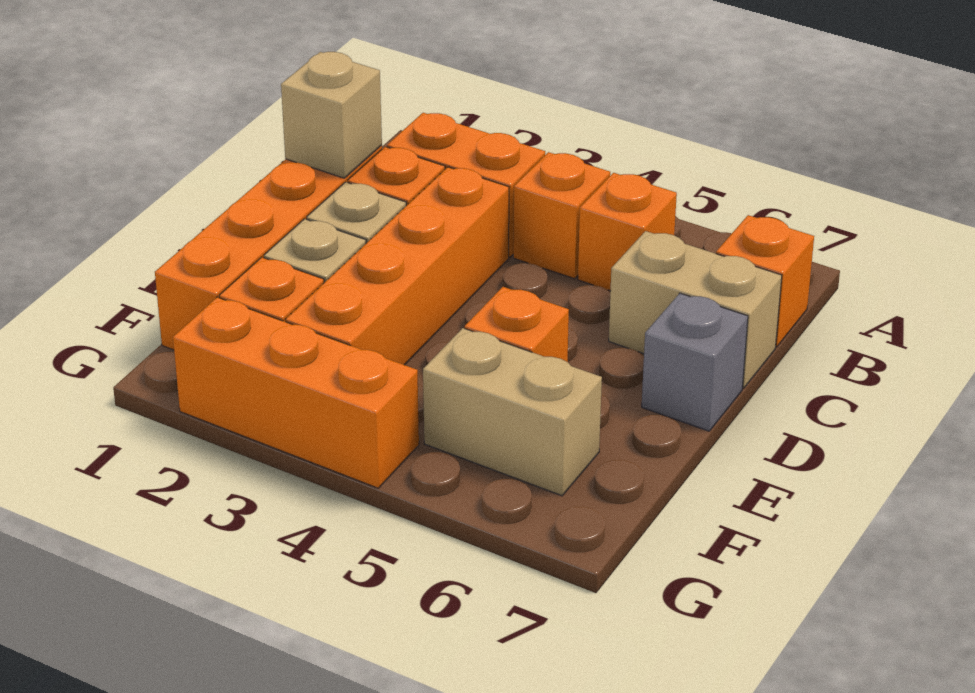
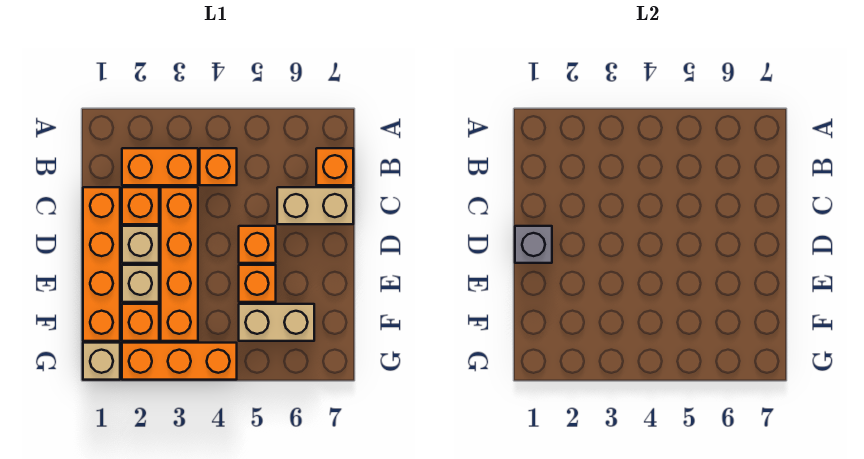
orange 1x1 brick [578,173,677,291] -> orange 1x1 brick moved to [239,226,276,263]
tan 1x1 brick [281,52,382,178] -> tan 1x1 brick moved to [83,343,120,380]
grey 1x1 brick [642,293,748,431] -> grey 1x1 brick moved to [515,226,552,263]

